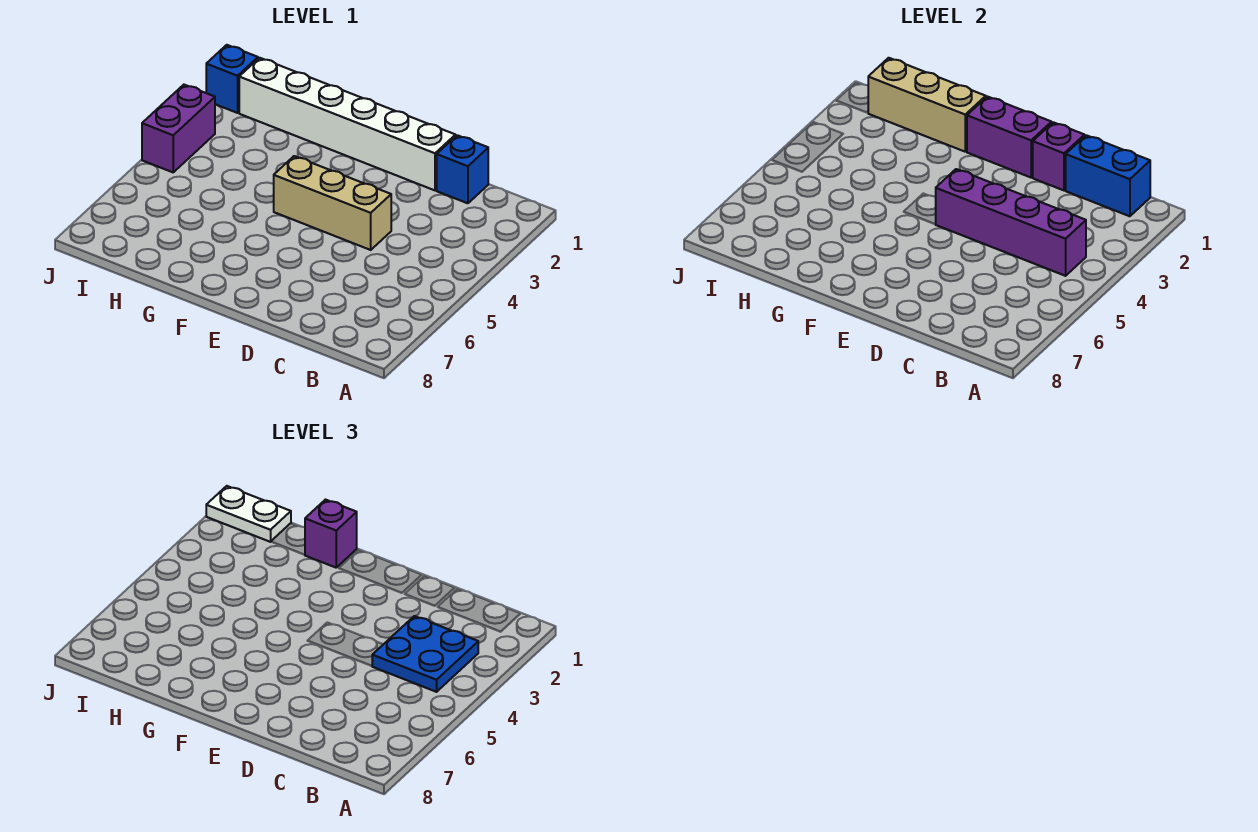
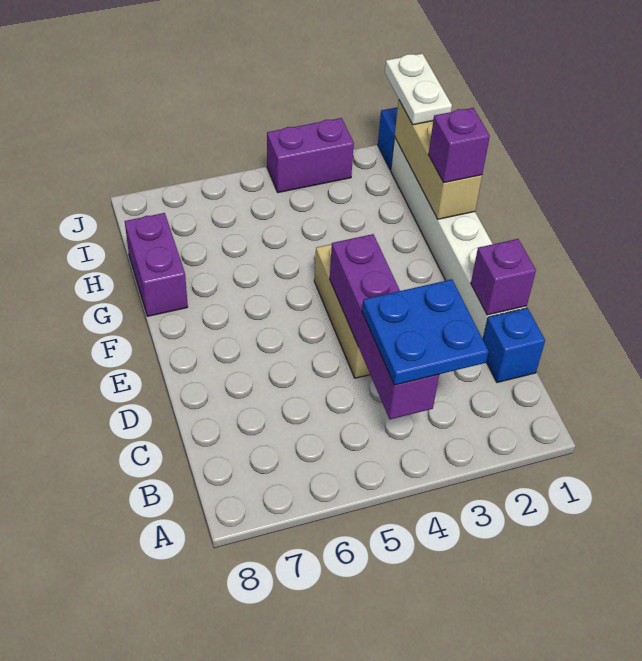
blue 1x2 brick [1066,135,1150,216] -> none
purple 1x2 brick [967,97,1052,177] -> purple 1x2 brick moved to [125,213,188,316]

